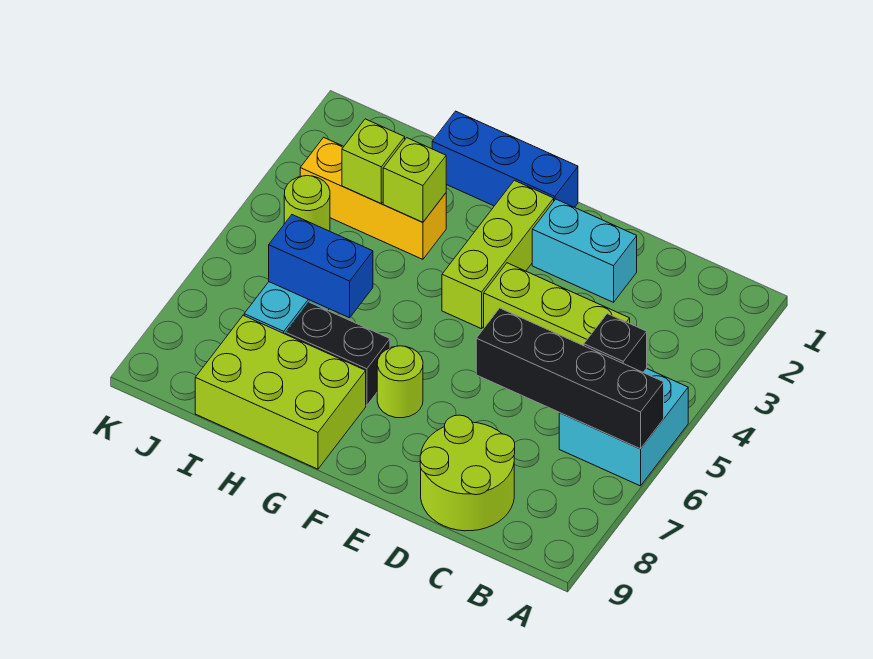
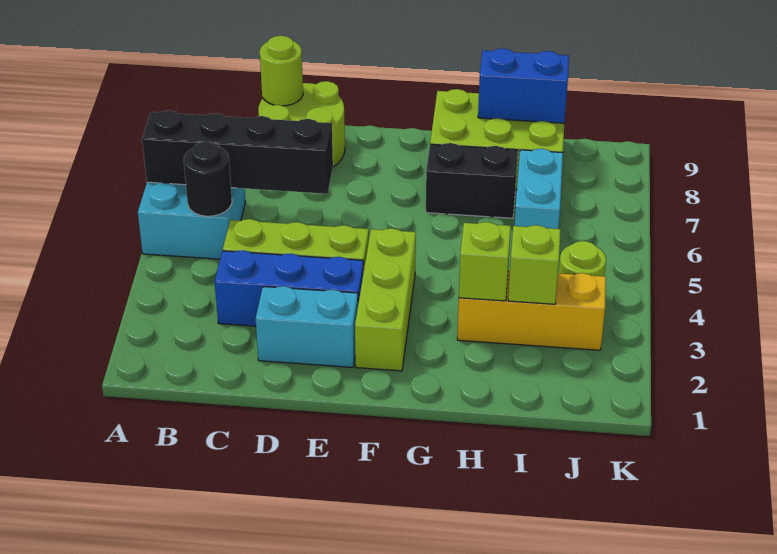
black 1x1 brick [584,314,647,372] -> black 1x1 round brick [184,142,232,216]
blue 1x3 brick [432,111,578,207] -> blue 1x3 brick moved to [215,250,363,326]
lime 1x1 round brick [377,346,423,418] -> lime 1x1 round brick moved to [260,36,303,106]
blue 1x2 brick [269,215,373,318] -> blue 1x2 brick moved to [478,48,569,123]

